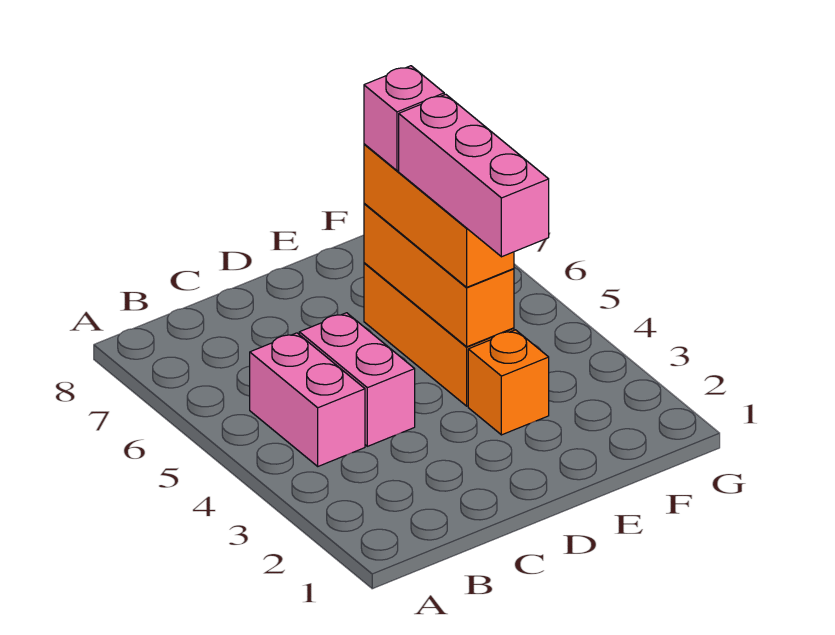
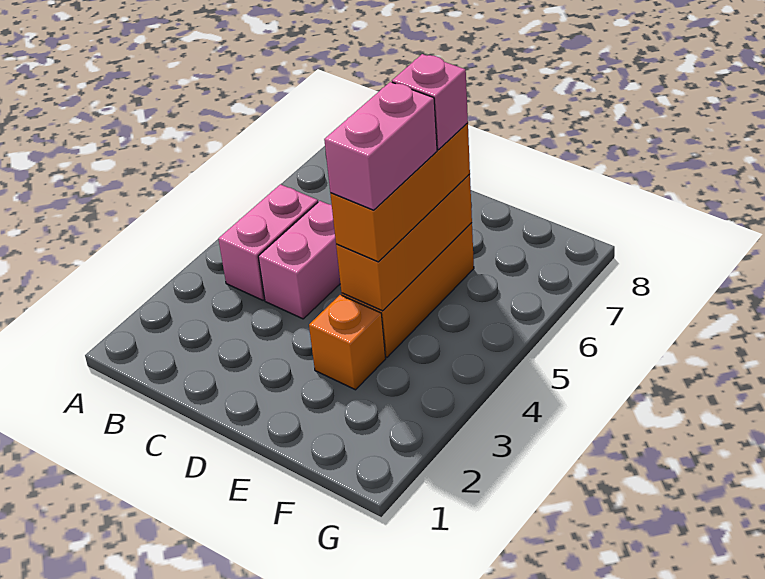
pink 1x3 brick [399,94,549,257] -> pink 1x2 brick [324,82,437,210]

